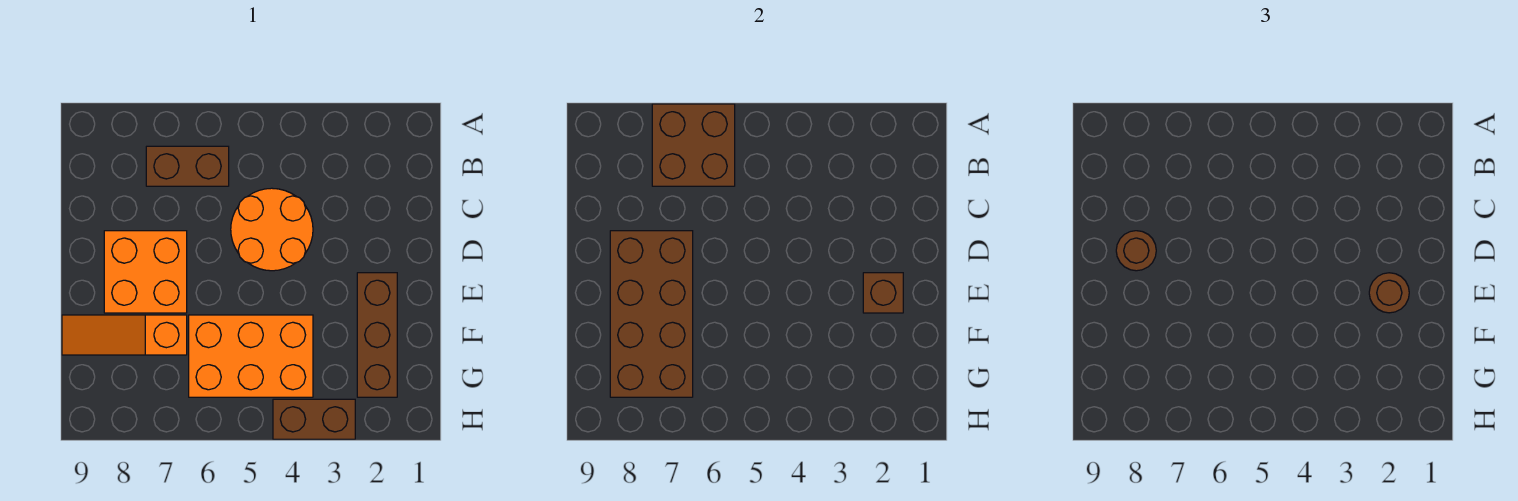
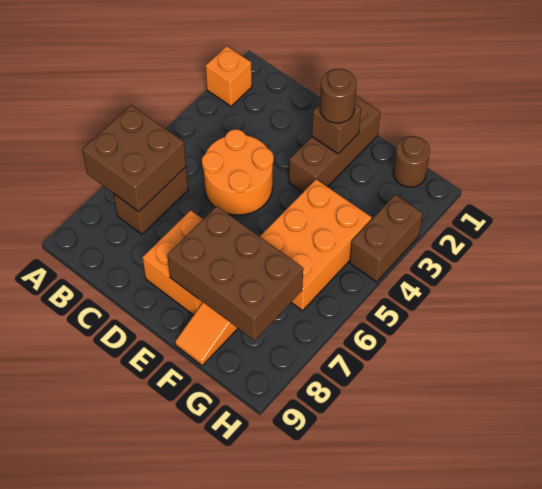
none -> orange 1x1 brick [206,46,252,106]
brown 2x4 brick [610,231,693,397] -> brown 2x3 brick [167,206,303,340]
brown 1x1 round brick [1116,231,1156,271] -> brown 1x1 round brick moved to [393,136,430,187]
brown 1x3 brick [357,273,397,397] -> brown 1x3 brick turned to [289,96,380,192]

